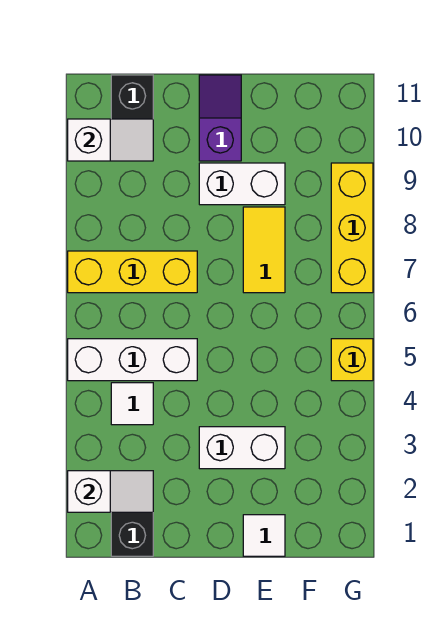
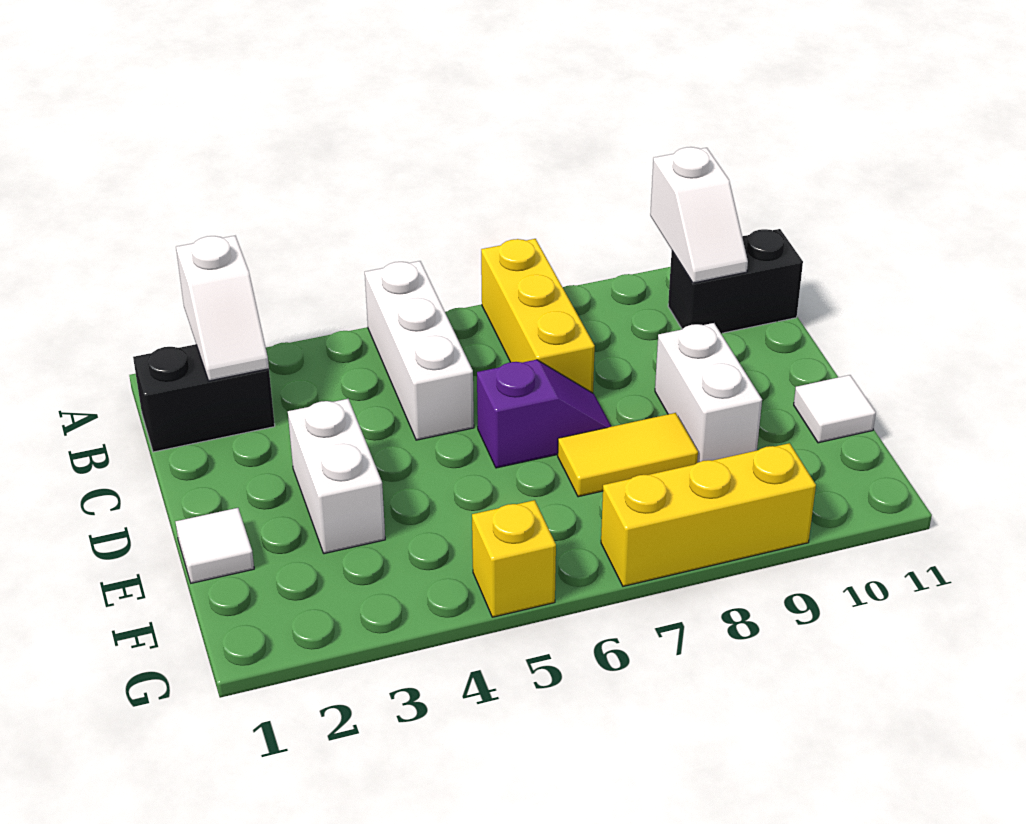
white 1x1 tile [111,383,153,425] -> white 1x1 tile moved to [794,375,876,443]
purple 1x2 slope [199,75,241,161] -> purple 1x2 slope moved to [477,360,612,468]

